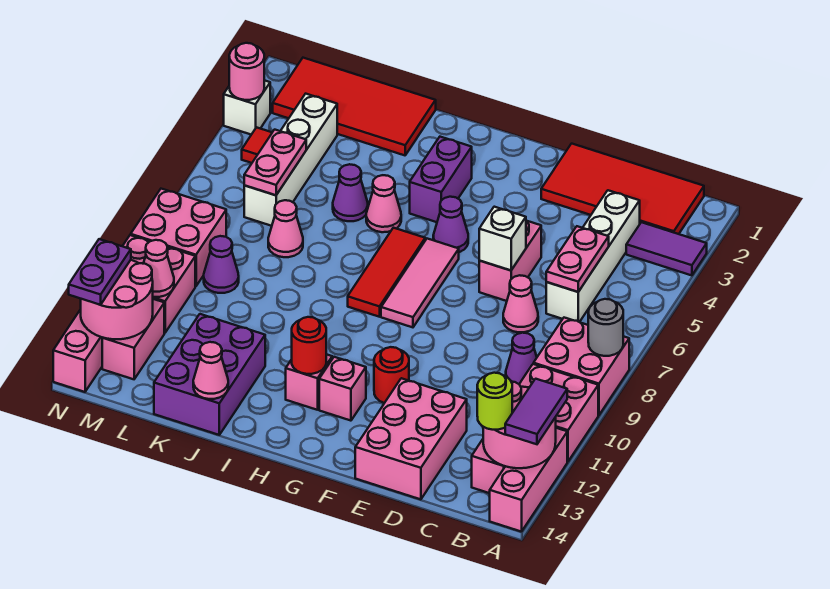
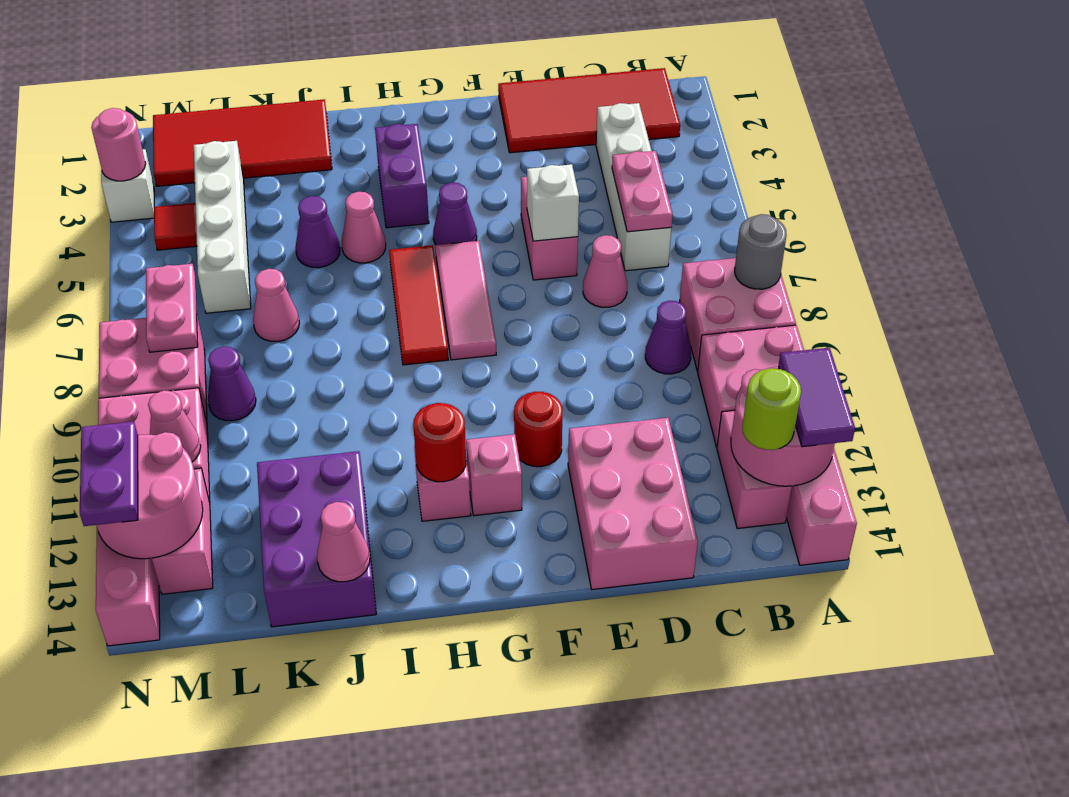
purple 1x2 tile [626,222,707,275] -> none
pink 1x2 plate [244,130,306,195] -> pink 1x2 plate moved to [146,264,198,352]

